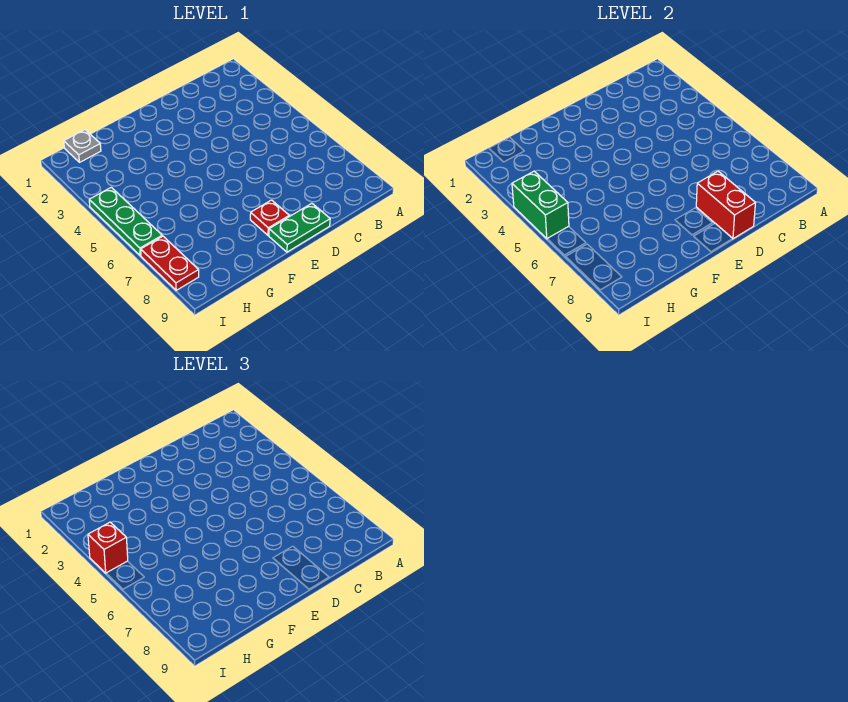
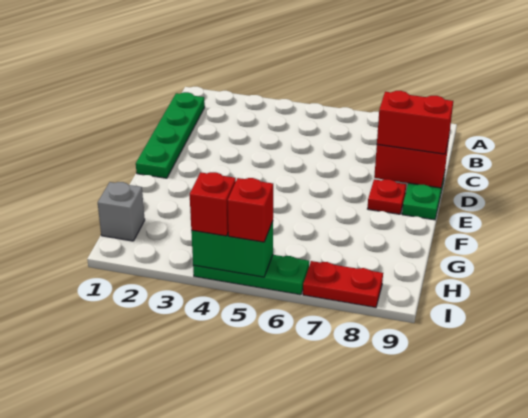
none -> green 1x4 plate [136,92,205,178]
none -> red 1x2 brick [377,91,453,154]
grey 1x1 plate [64,130,101,162] -> grey 1x1 brick [98,182,145,241]
none -> red 1x1 brick [228,178,273,242]

